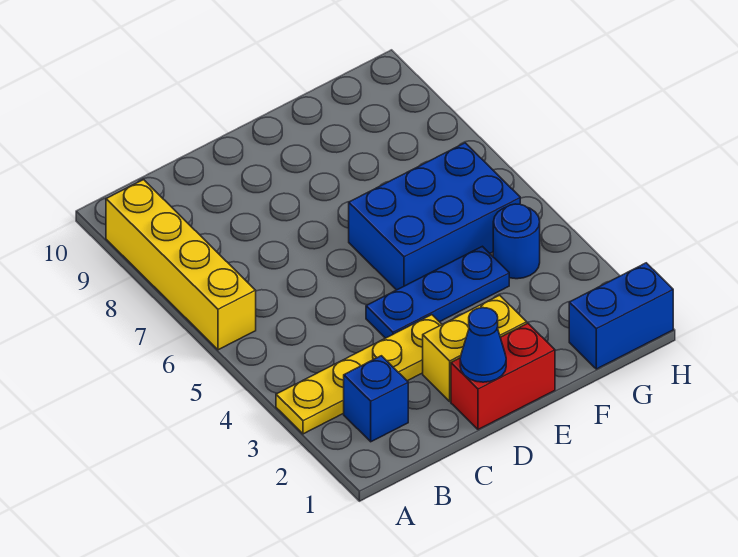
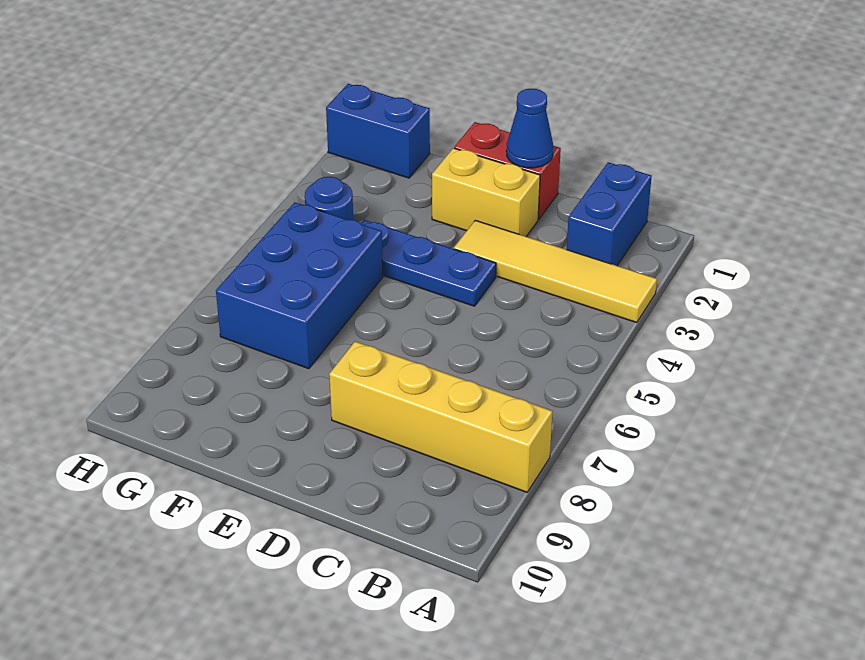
yellow 1x4 plate [276,315,442,434] -> yellow 1x4 tile [454,220,657,323]
yellow 1x4 brick [106,180,256,350] -> yellow 1x4 brick turned to [329,342,552,492]
blue 1x1 brick [344,356,408,442] -> blue 1x2 brick [567,162,652,266]
blue 2x3 brick [349,143,520,290] -> blue 2x3 brick turned to [216,202,383,369]

